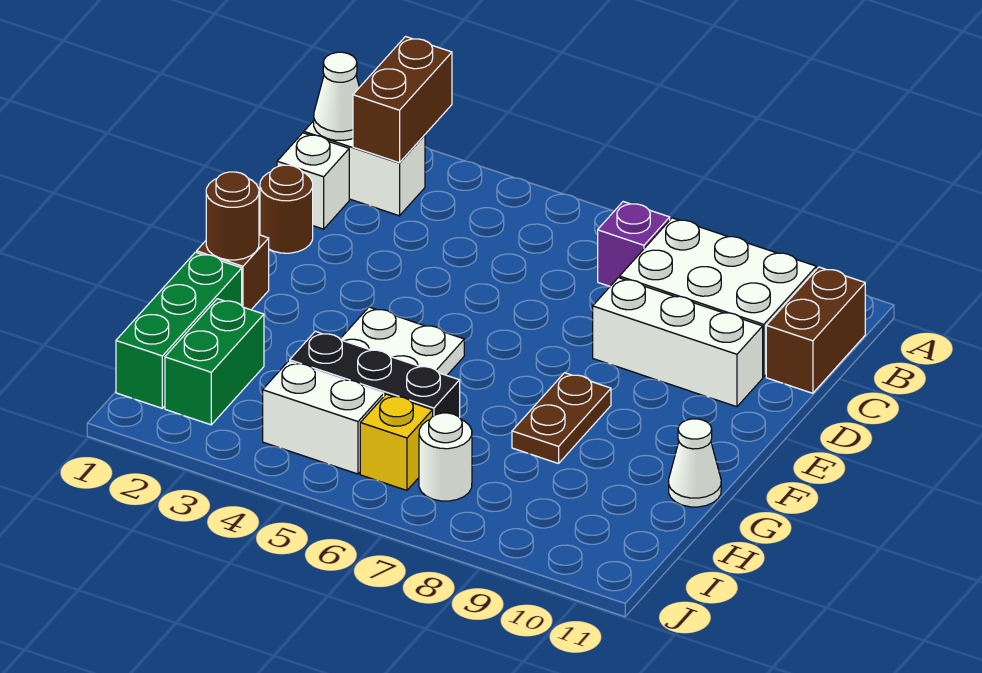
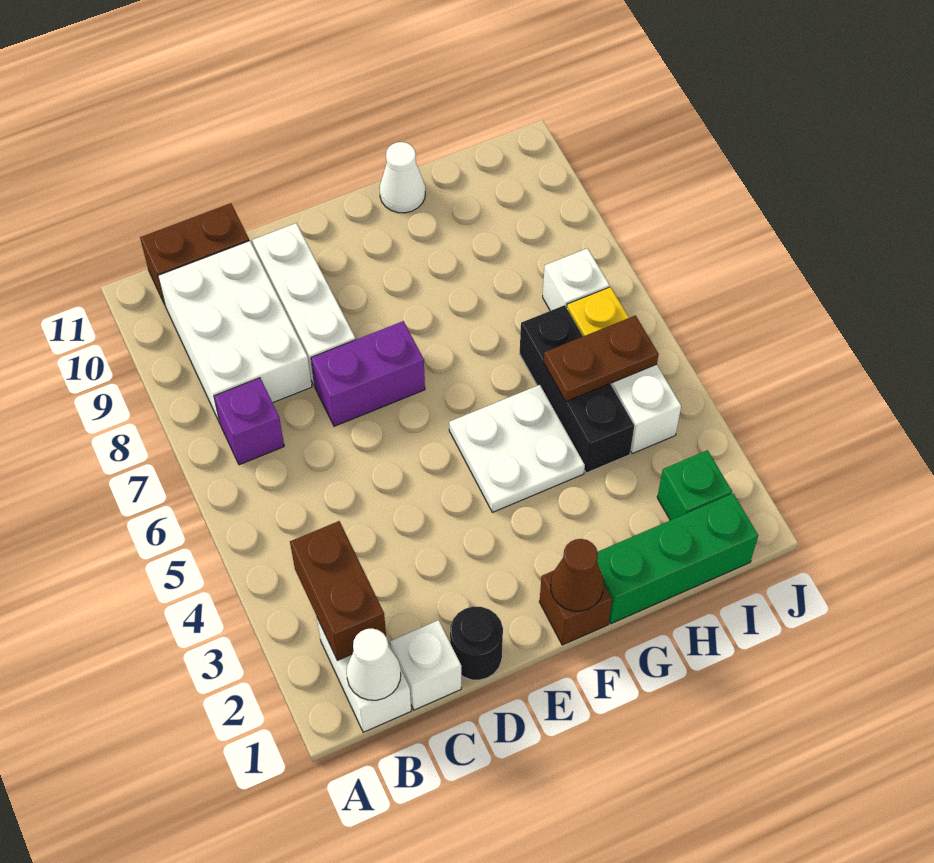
brown 1x2 brick [353,37,452,163] -> brown 1x2 brick turned to [290,521,386,660]
brown 1x1 round brick [260,165,313,253] -> black 1x1 round brick [450,606,503,680]
none -> purple 1x2 brick [311,321,425,426]
brown 1x1 round brick [206,172,259,260] -> brown 1x1 cone [551,539,604,611]
brown 1x2 plate [512,373,611,464] -> brown 1x2 plate moved to [544,315,659,401]
green 1x2 brick [165,299,264,425] -> green 1x1 brick [657,450,732,520]
white 1x1 round brick [419,413,472,501] -> white 1x1 brick [543,248,609,311]

